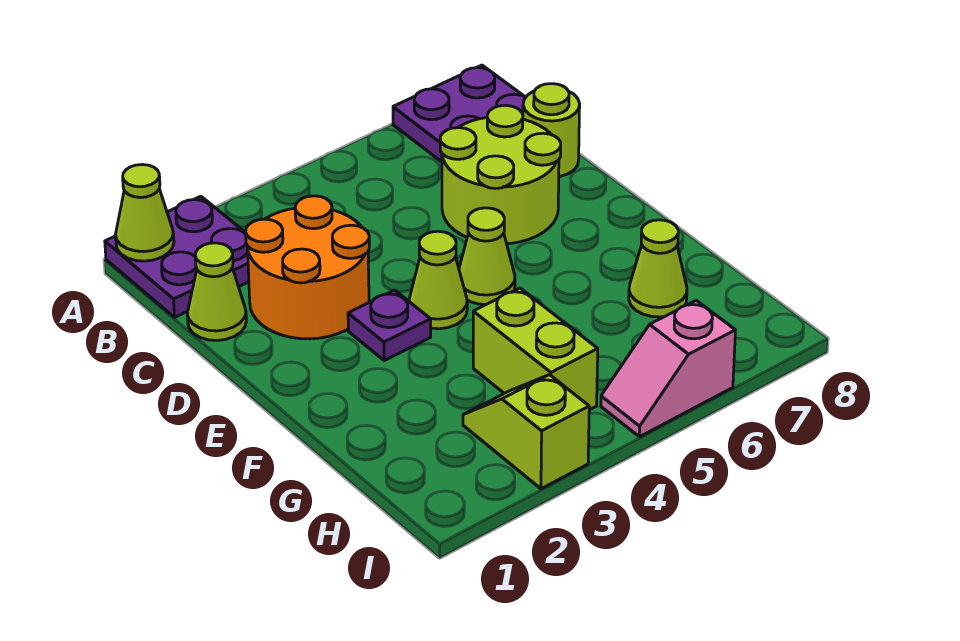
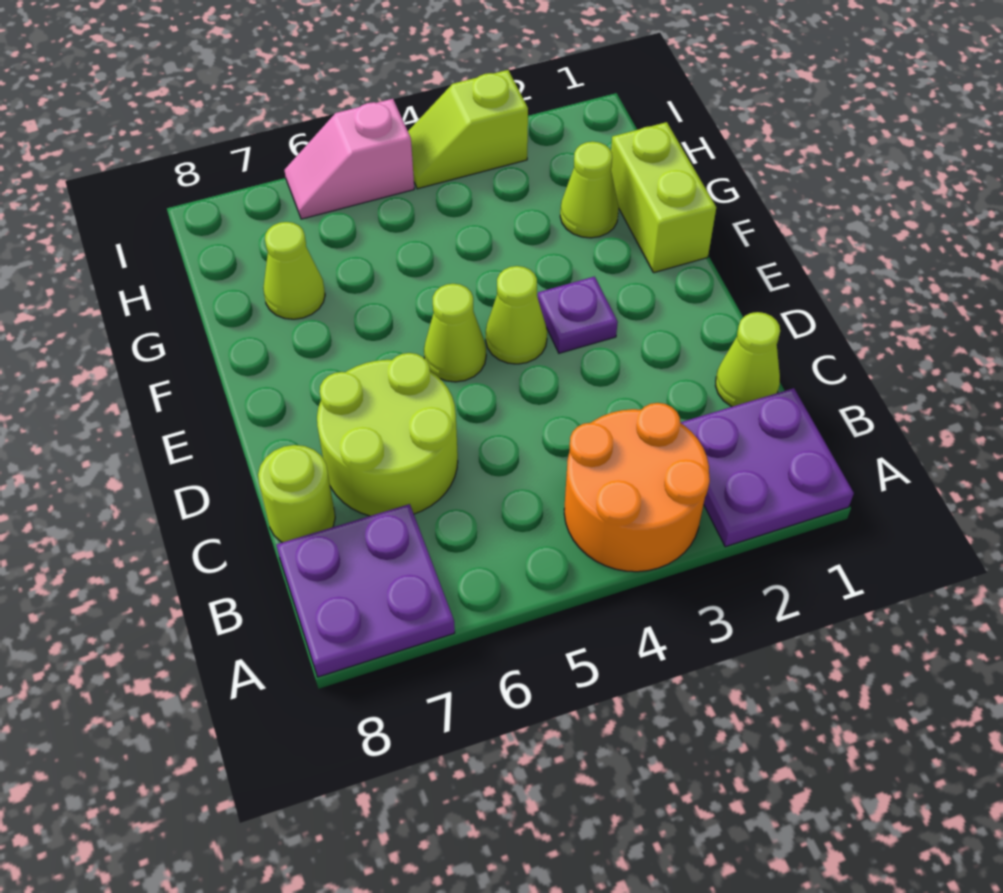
lime 1x1 cone [115,165,174,261] -> lime 1x1 cone moved to [560,142,619,238]
orange 2x2 round brick [246,196,369,339] -> orange 2x2 round brick moved to [564,403,710,572]
lime 1x2 brick [473,288,598,410] -> lime 1x2 brick moved to [611,122,716,273]
lime 1x2 slope [463,375,589,489] -> lime 1x2 slope turned to [408,70,528,189]
pink 1x2 slope [601,300,736,437] -> pink 1x2 slope turned to [285,99,414,219]

